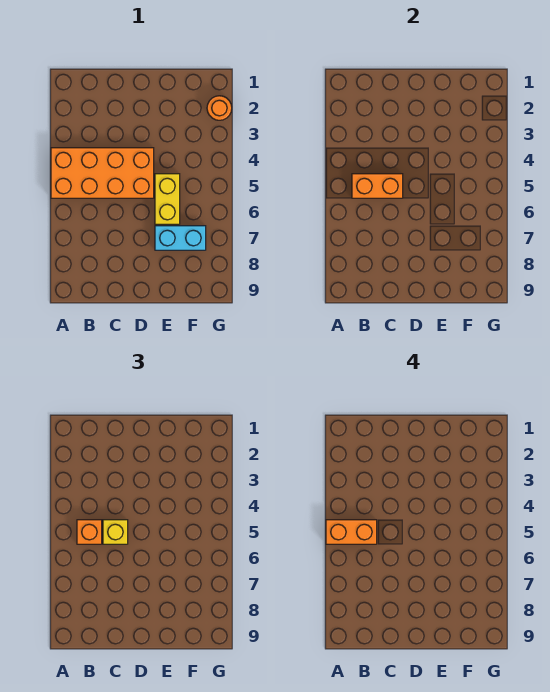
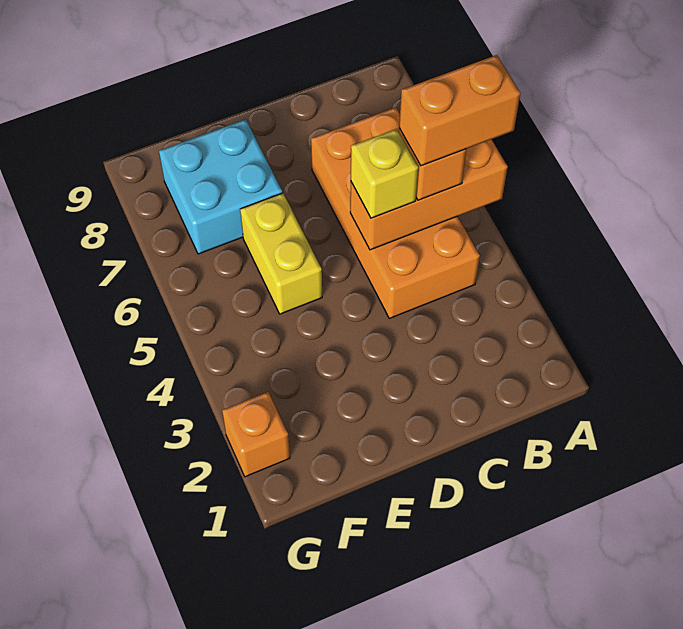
orange 2x4 brick [51,148,154,198] -> orange 2x4 brick turned to [311,107,480,318]
orange 1x2 brick [352,174,403,198] -> orange 1x3 brick [350,139,508,250]
cyan 1x2 brick [155,226,206,250] -> cyan 2x2 brick [159,119,282,254]
orange 1x1 round brick [207,96,232,120] -> orange 1x1 brick [222,392,290,477]

